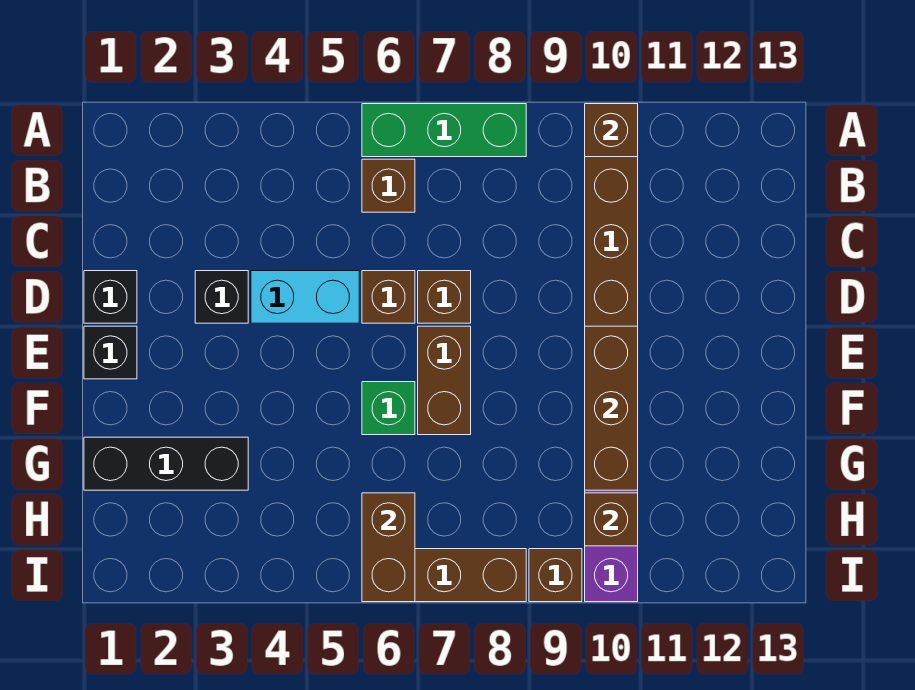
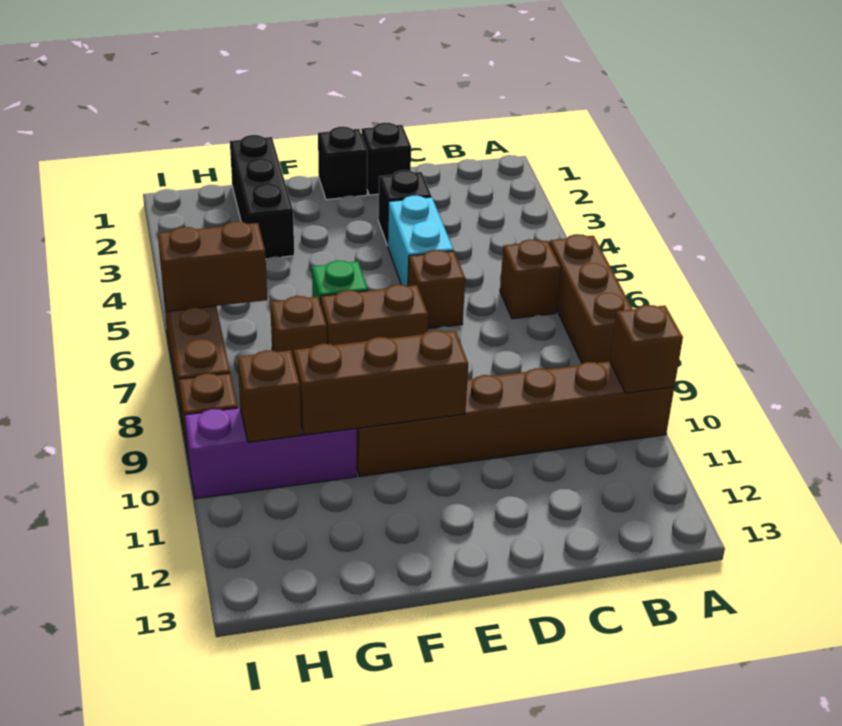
green 1x3 brick [362,104,526,157] -> brown 1x3 brick [550,234,632,363]
brown 1x1 brick [418,271,471,323] -> brown 1x1 brick moved to [270,296,327,360]

